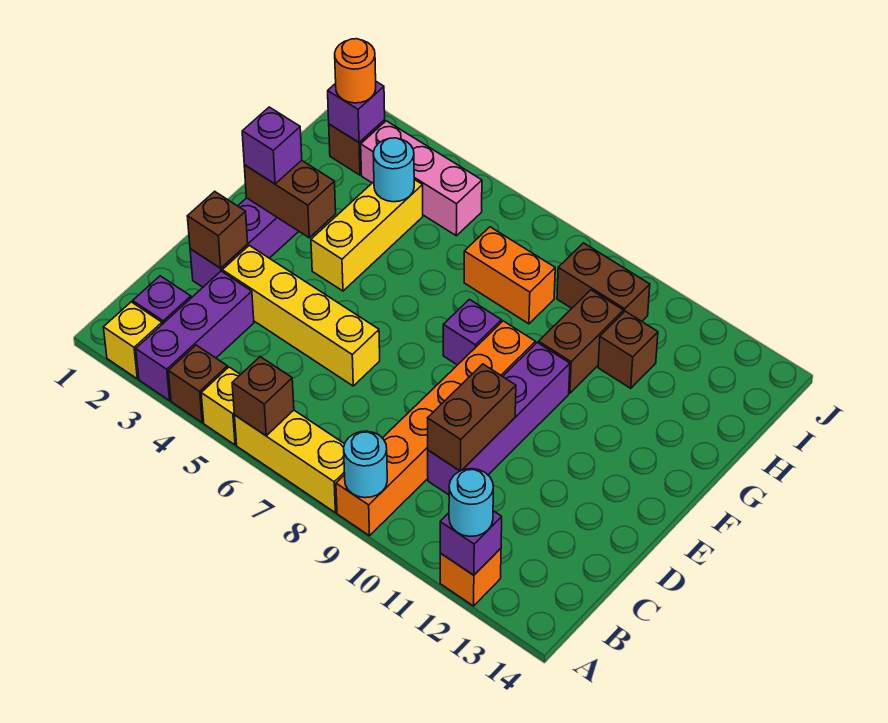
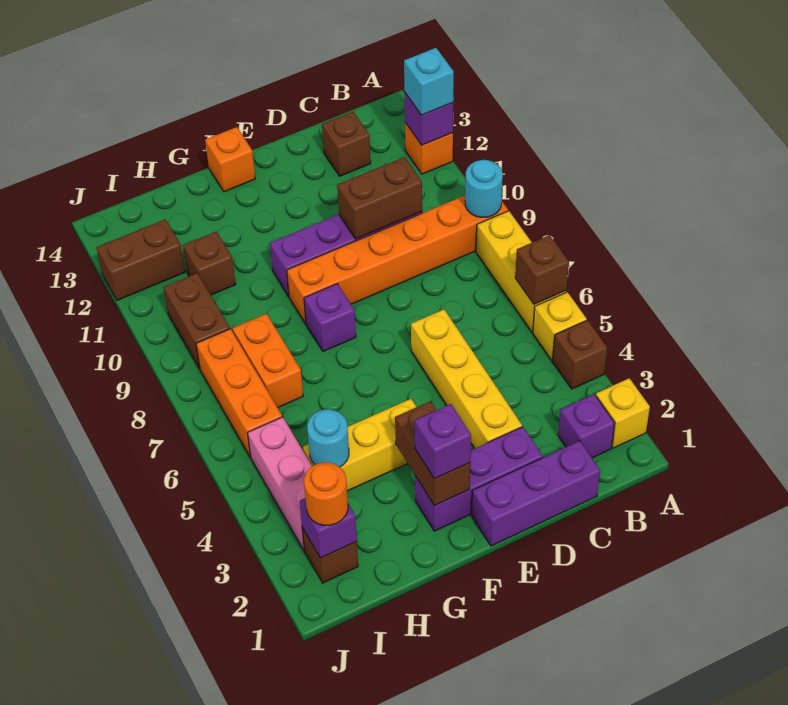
purple 1x3 brick [136,271,254,401] -> purple 1x3 brick moved to [472,441,600,546]
cyan 1x1 round brick [449,469,493,536] -> cyan 1x1 brick [404,48,454,115]
brown 1x1 brick [187,191,248,268] -> brown 1x1 brick moved to [322,112,371,176]
none -> orange 1x1 brick [205,127,255,192]
brown 1x2 brick [539,290,623,393] -> brown 1x2 brick moved to [97,219,185,300]
none -> orange 1x3 brick [196,329,282,457]

